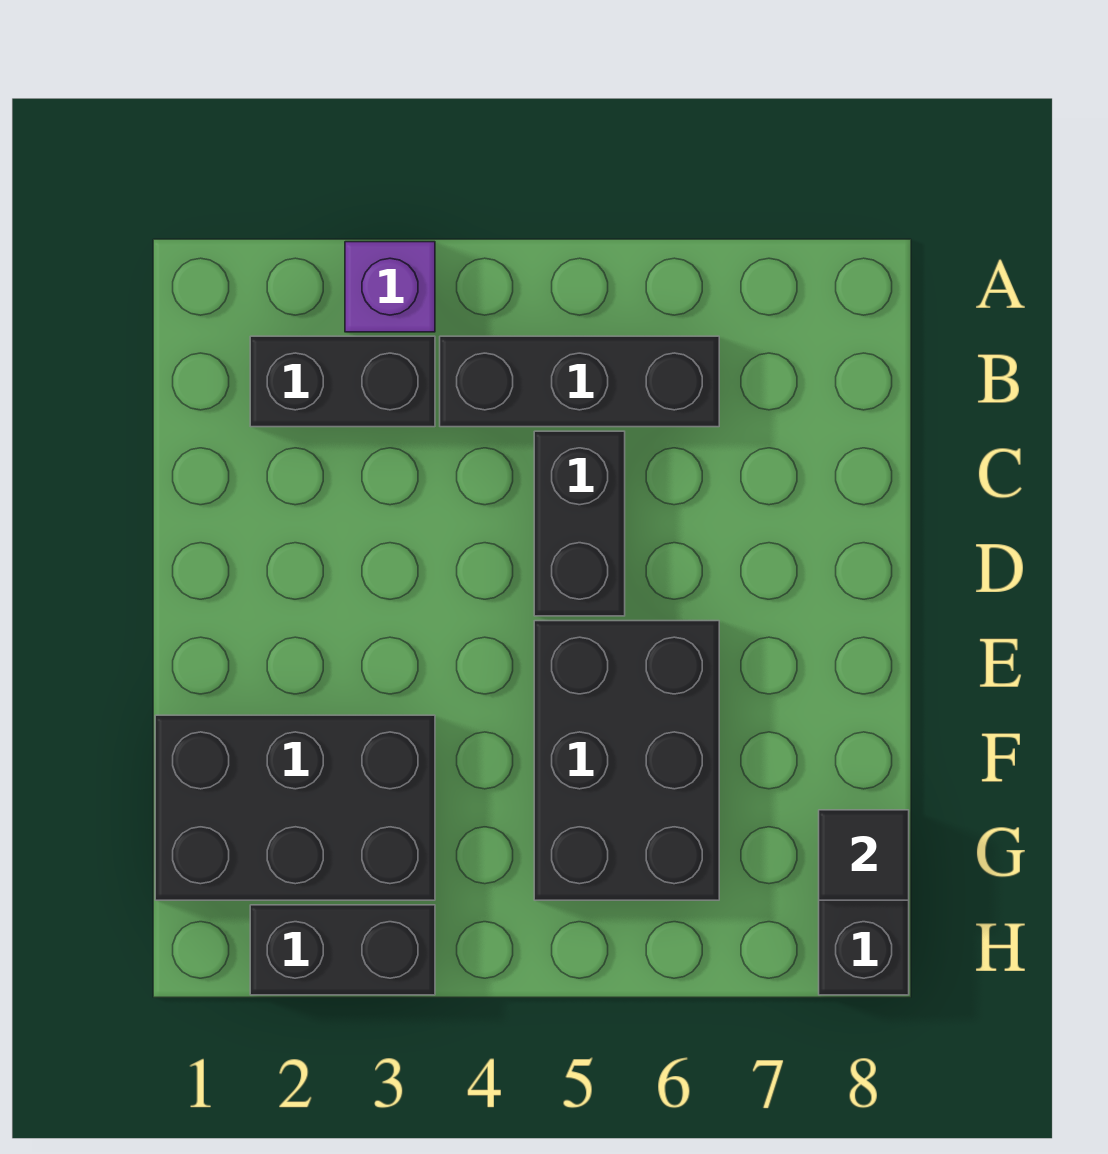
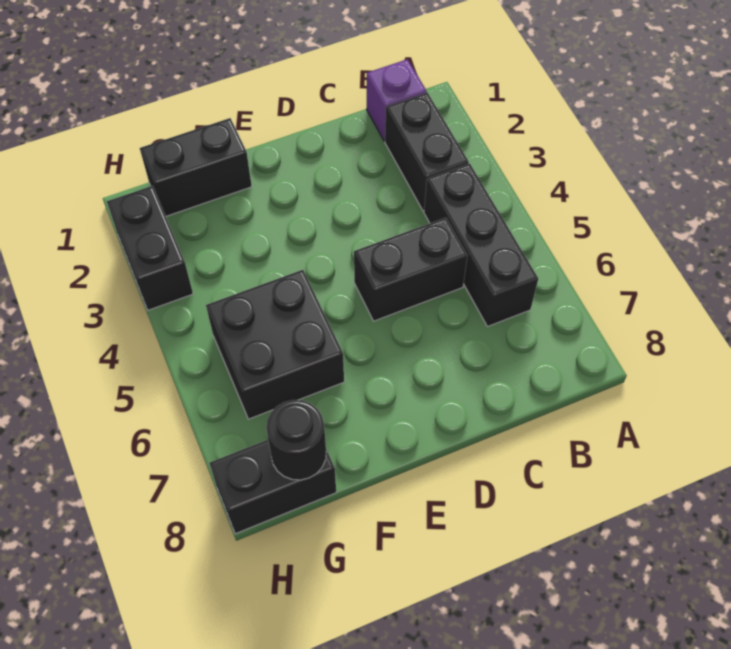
purple 1x1 brick [345,242,435,332] -> purple 1x1 brick moved to [367,59,427,141]
black 2x3 brick [534,621,719,900] -> black 2x2 brick [206,270,344,419]
black 2x3 brick [155,715,435,900] -> black 1x2 brick [140,118,252,216]
black 1x1 tile [819,810,909,900] -> black 1x1 round brick [266,400,326,480]

